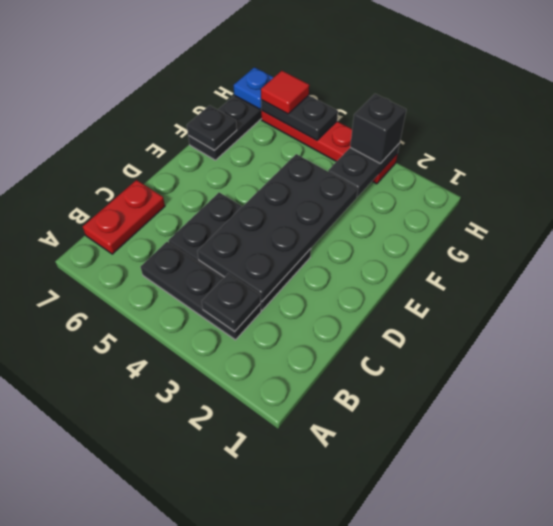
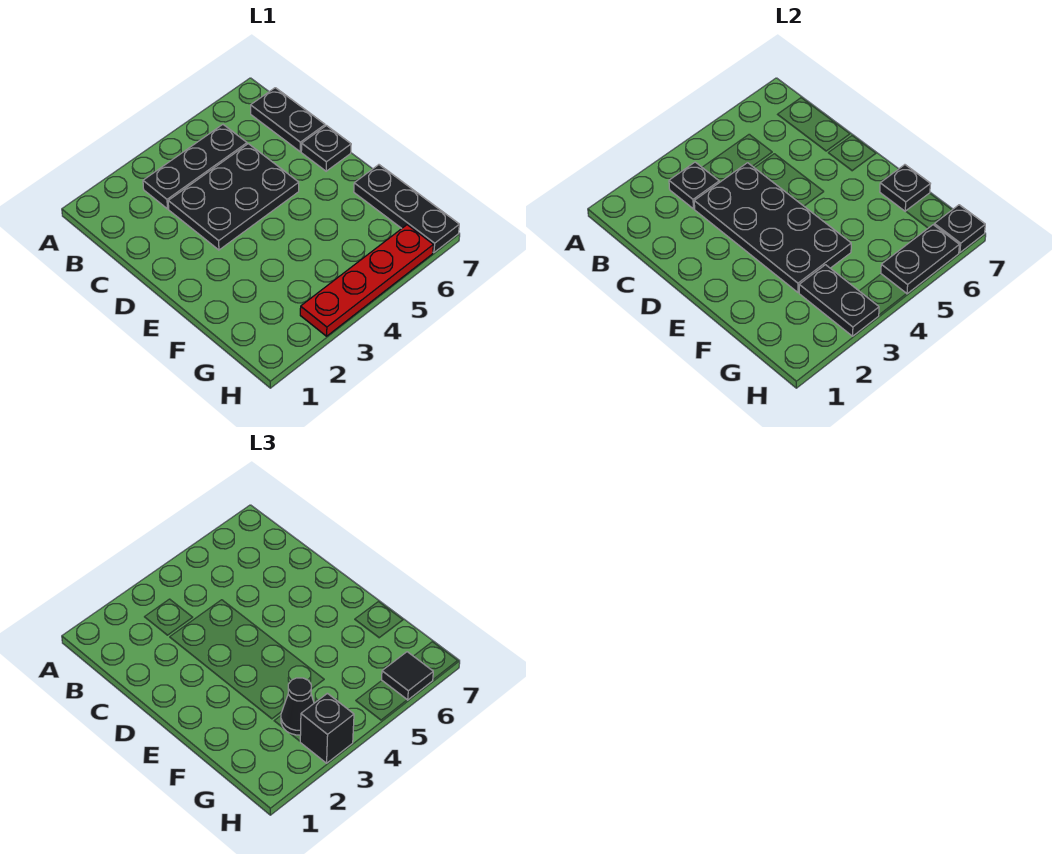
red 1x2 plate [83,180,165,254] -> black 1x2 plate [251,88,325,152]
none -> black 1x1 plate [301,126,351,171]
none -> black 1x1 cone [281,678,314,735]
red 1x1 tile [261,71,309,114] -> black 1x1 tile [381,652,433,700]
blue 1x1 plate [234,67,274,109] -> black 1x1 plate [934,205,985,253]

